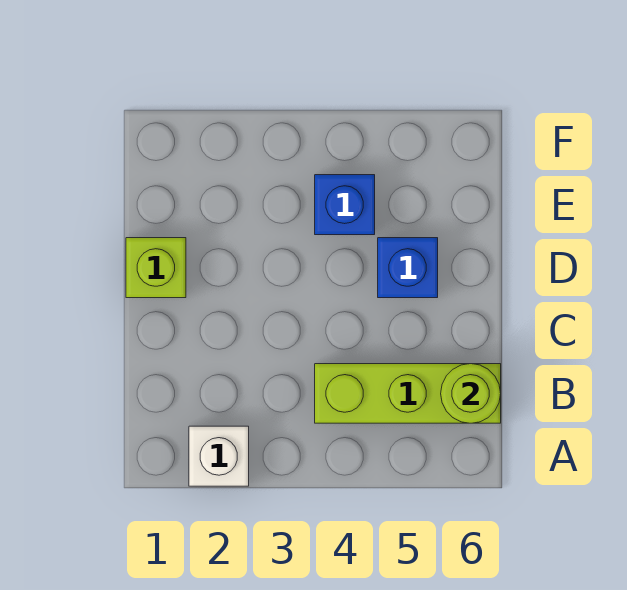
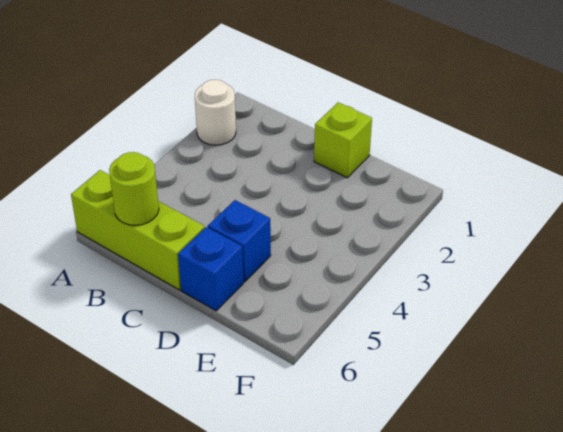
white 1x1 brick [189,426,249,486] -> white 1x1 round brick [195,80,236,145]
lime 1x3 brick [315,364,501,423] -> lime 1x3 brick turned to [71,170,205,290]
blue 1x1 brick [315,175,375,235] -> blue 1x1 brick moved to [178,227,243,311]

